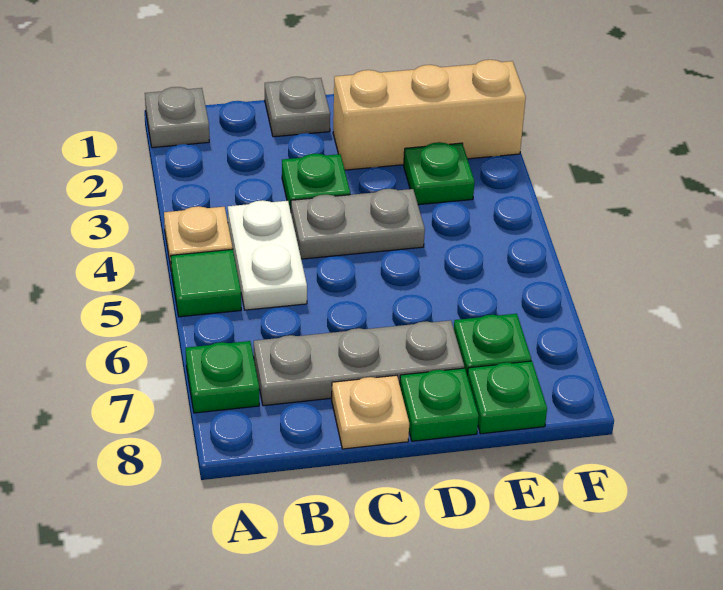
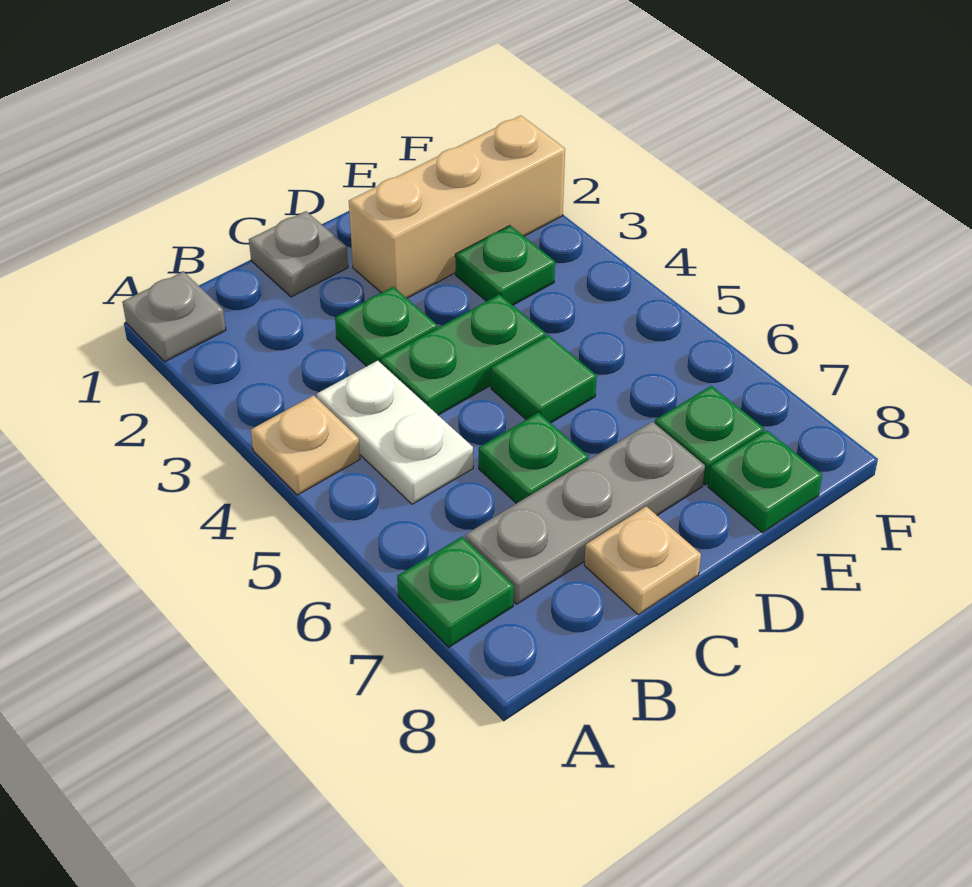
green 1x1 tile [171,249,241,317] -> green 1x1 tile moved to [491,335,597,423]
grey 1x2 plate [291,189,425,259] -> green 1x2 plate [381,295,546,415]
green 1x1 plate [400,368,479,441] -> green 1x1 plate moved to [479,413,589,503]

